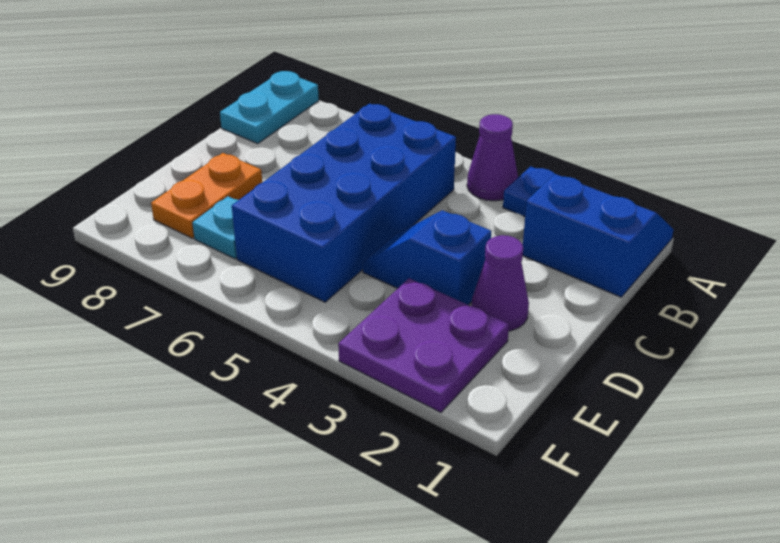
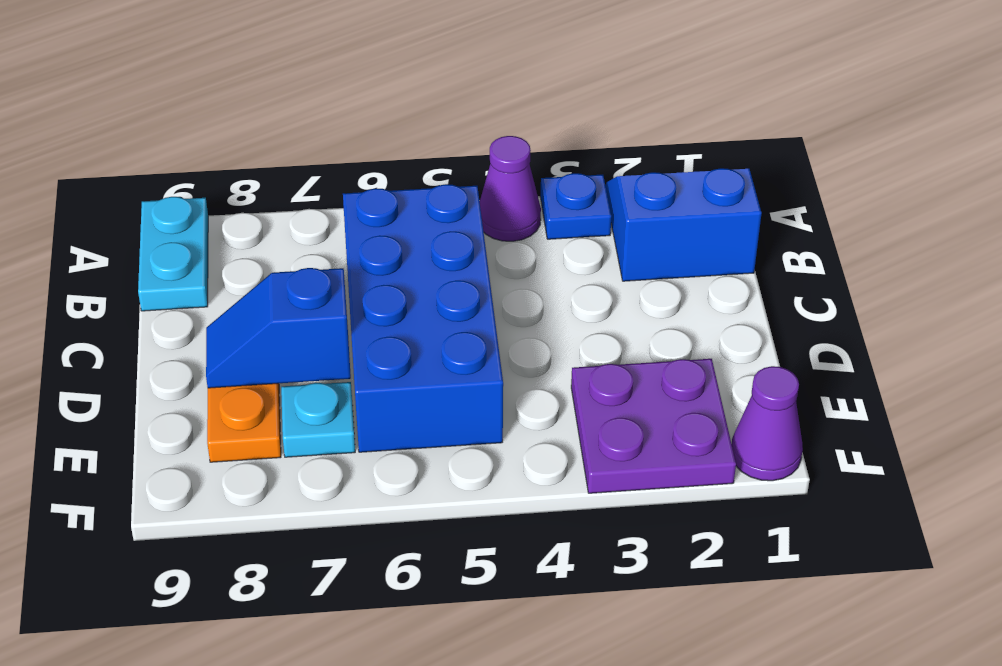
purple 1x1 cone [471,235,529,331] -> purple 1x1 cone moved to [732,366,803,481]
blue 1x2 slope [363,210,491,305] -> blue 1x2 slope moved to [206,268,351,388]

